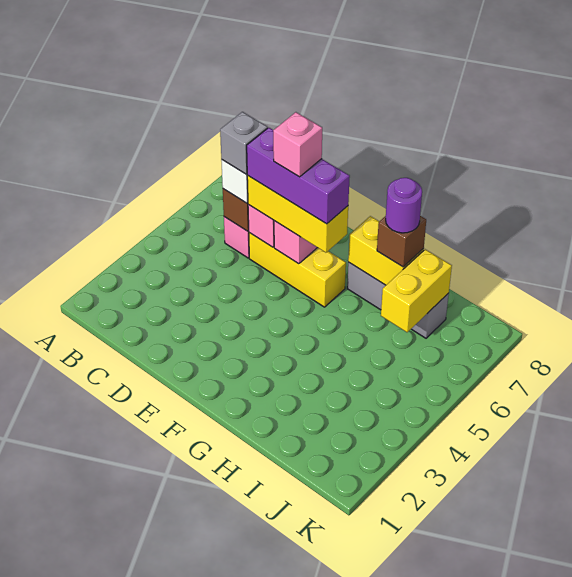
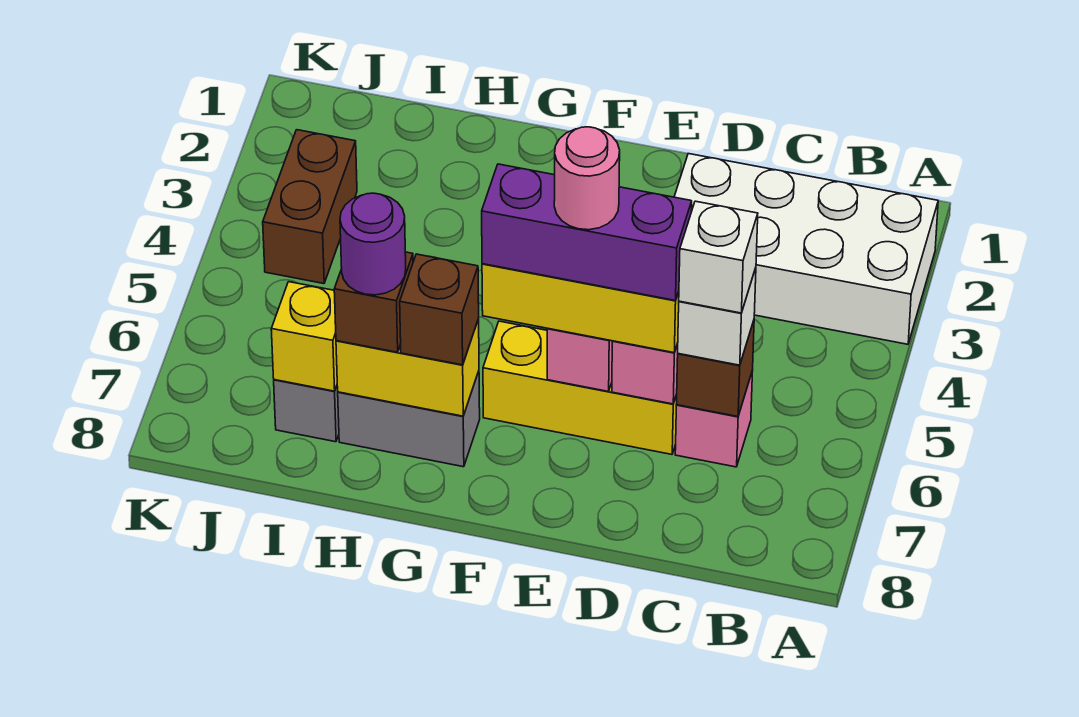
none -> white 2x4 brick [674,154,938,344]
grey 1x1 brick [220,112,268,174] -> white 1x1 brick [679,201,758,313]
pink 1x1 brick [273,112,322,177] -> pink 1x1 round brick [554,127,620,230]
none -> brown 1x1 brick [400,254,479,365]
yellow 1x2 brick [381,249,452,332] -> yellow 1x1 brick [271,282,337,391]
none -> brown 1x2 brick [263,130,357,284]

